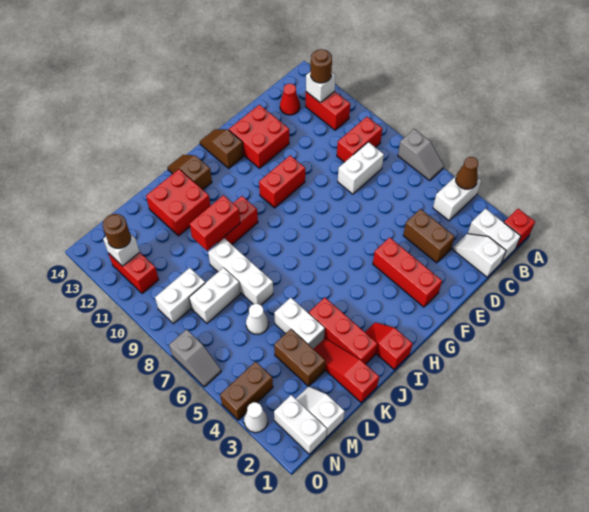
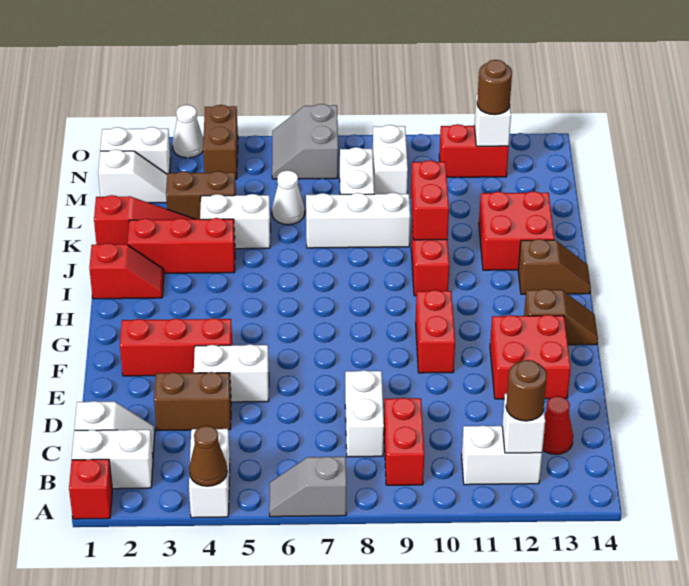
red 1x2 brick [306,91,350,130] -> white 1x2 brick [462,426,542,485]
none -> white 1x2 brick [194,344,269,402]
grey 1x2 slope [169,330,221,387] -> grey 2x2 slope [272,104,338,179]

